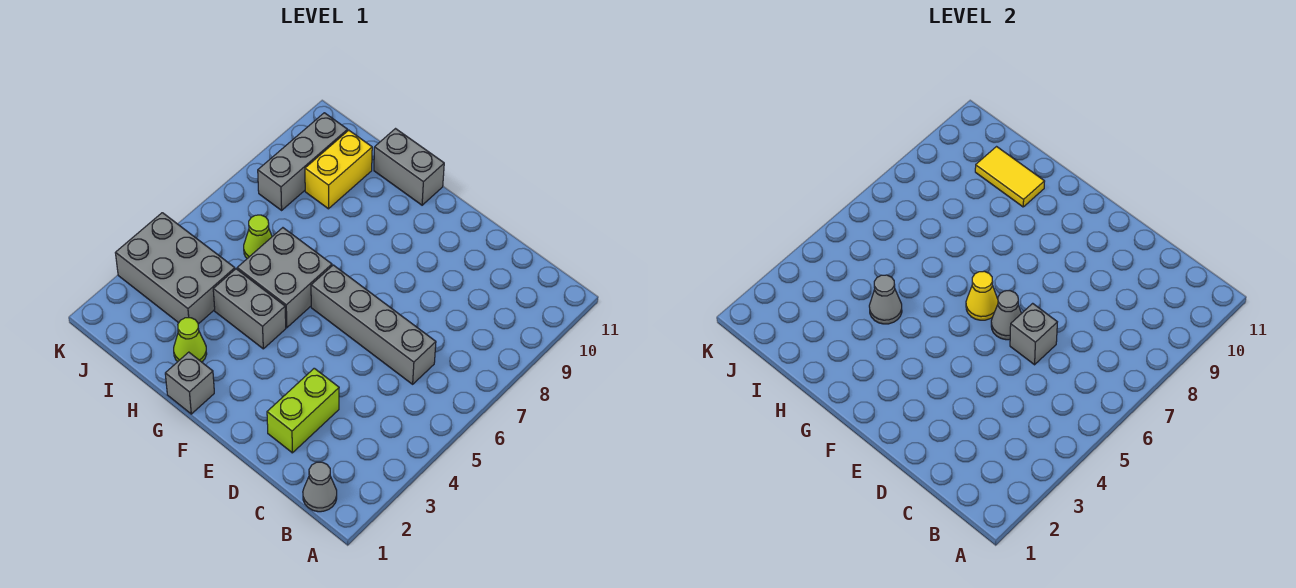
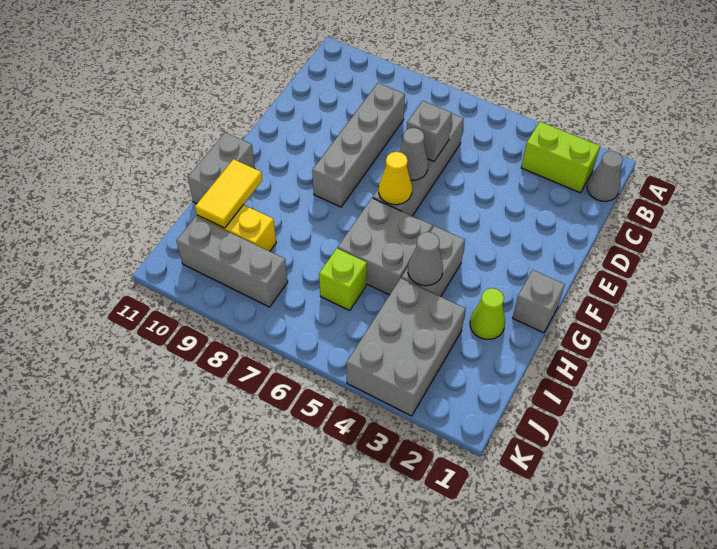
none -> grey 1x4 brick [312,83,405,207]
lime 1x2 brick [267,368,339,453] -> lime 1x2 brick moved to [521,122,600,193]
lime 1x1 cone [244,215,272,258] -> lime 1x1 brick [319,248,367,310]

